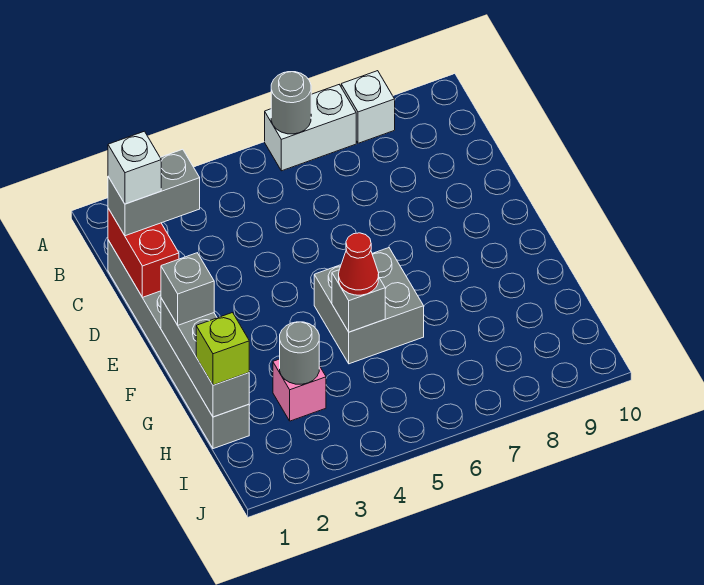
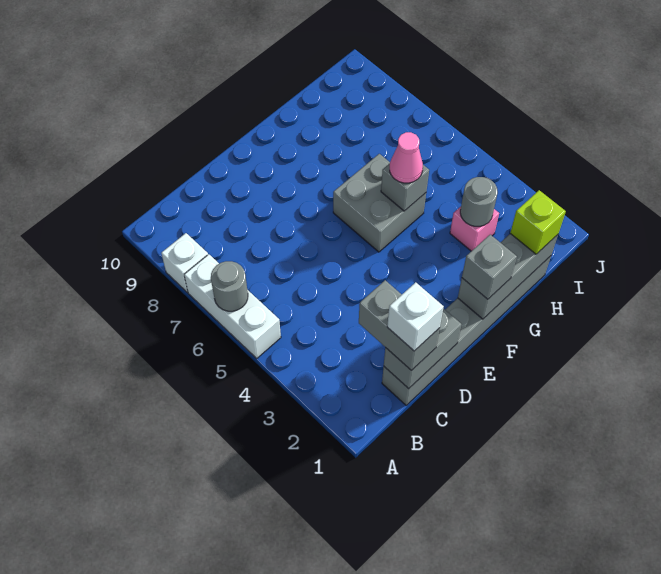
white 1x2 brick [265,85,356,171] -> white 1x3 brick [184,254,281,358]
red 1x2 brick [108,208,179,297] -> grey 1x2 brick [384,308,461,389]
red 1x1 cone [339,233,379,295] -> pink 1x1 cone [390,132,423,183]

